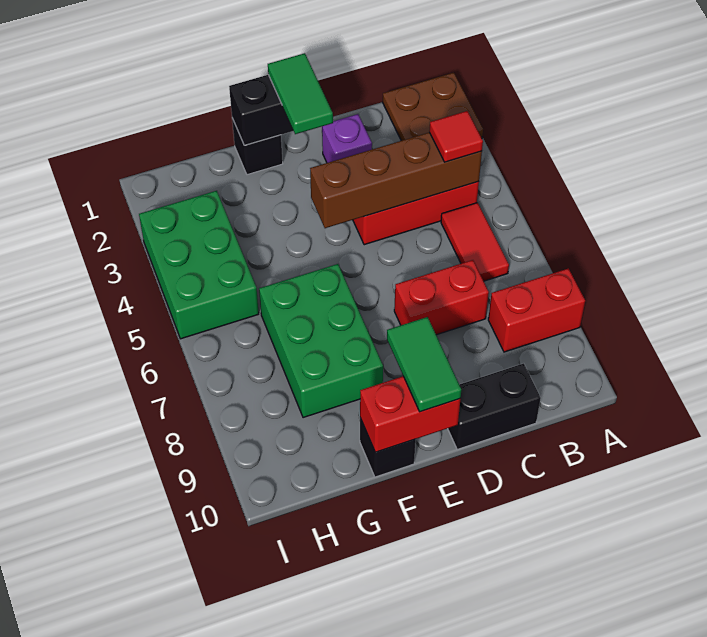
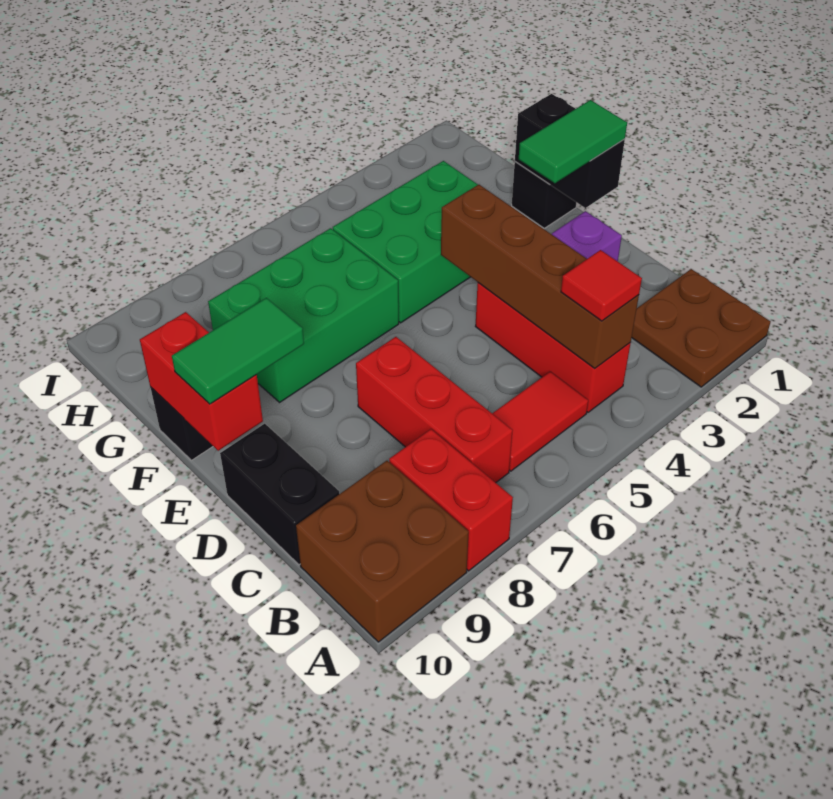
none -> brown 2x2 brick [296,461,469,642]
red 1x2 brick [394,260,489,335] -> red 1x3 brick [356,337,513,483]
green 2x3 brick [139,191,259,339] -> green 2x3 brick moved to [333,161,478,323]

